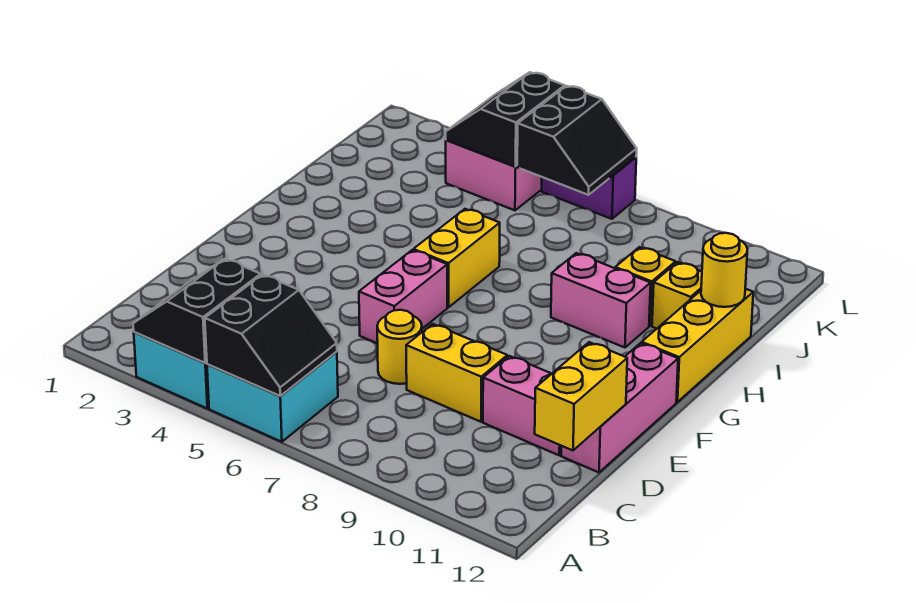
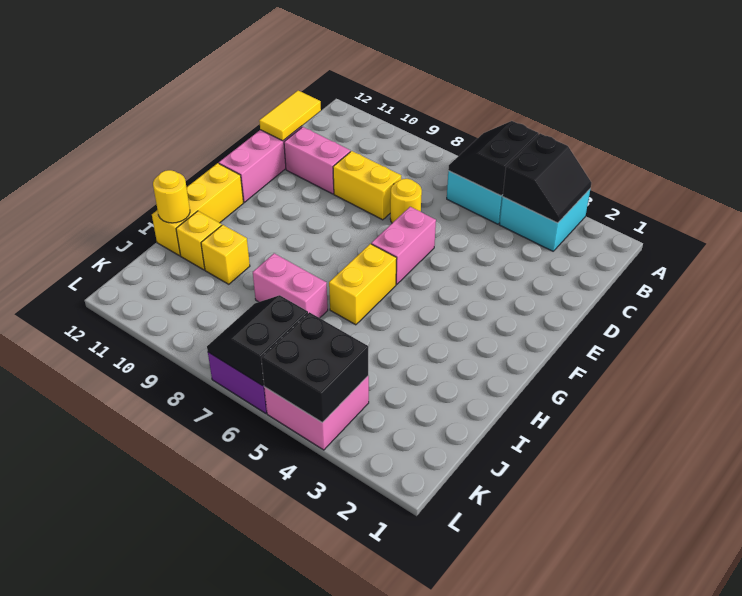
yellow 1x2 brick [535,342,627,450] -> yellow 1x2 tile [259,91,321,141]
pink 1x2 brick [551,253,651,348] -> pink 1x2 brick moved to [253,253,328,318]
black 2x2 slope [446,72,565,167] -> black 2x2 brick [261,312,368,423]

